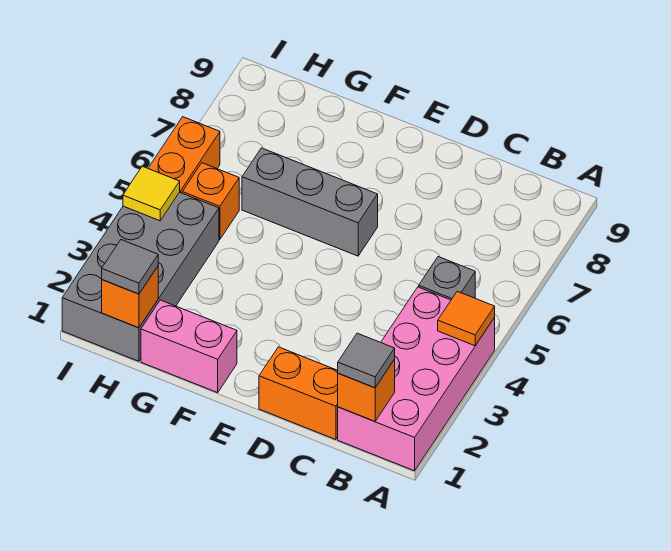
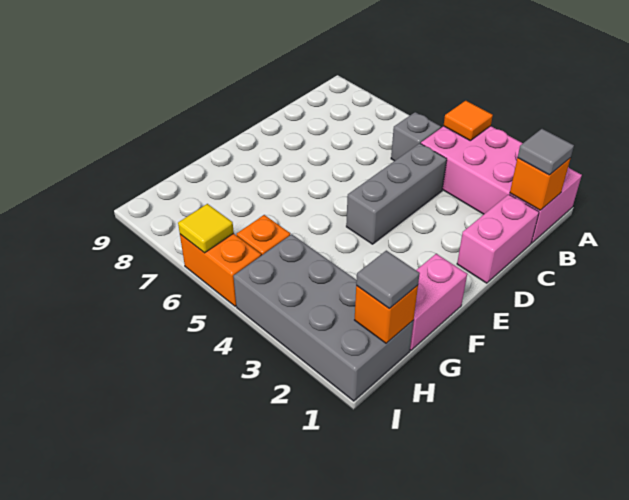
orange 1x2 brick [259,347,338,440] -> pink 1x2 brick [457,194,539,283]
grey 1x3 brick [242,148,378,256] -> grey 1x3 brick moved to [346,143,447,244]
yellow 1x1 tile [123,166,180,221] -> yellow 1x1 tile moved to [178,204,234,253]

